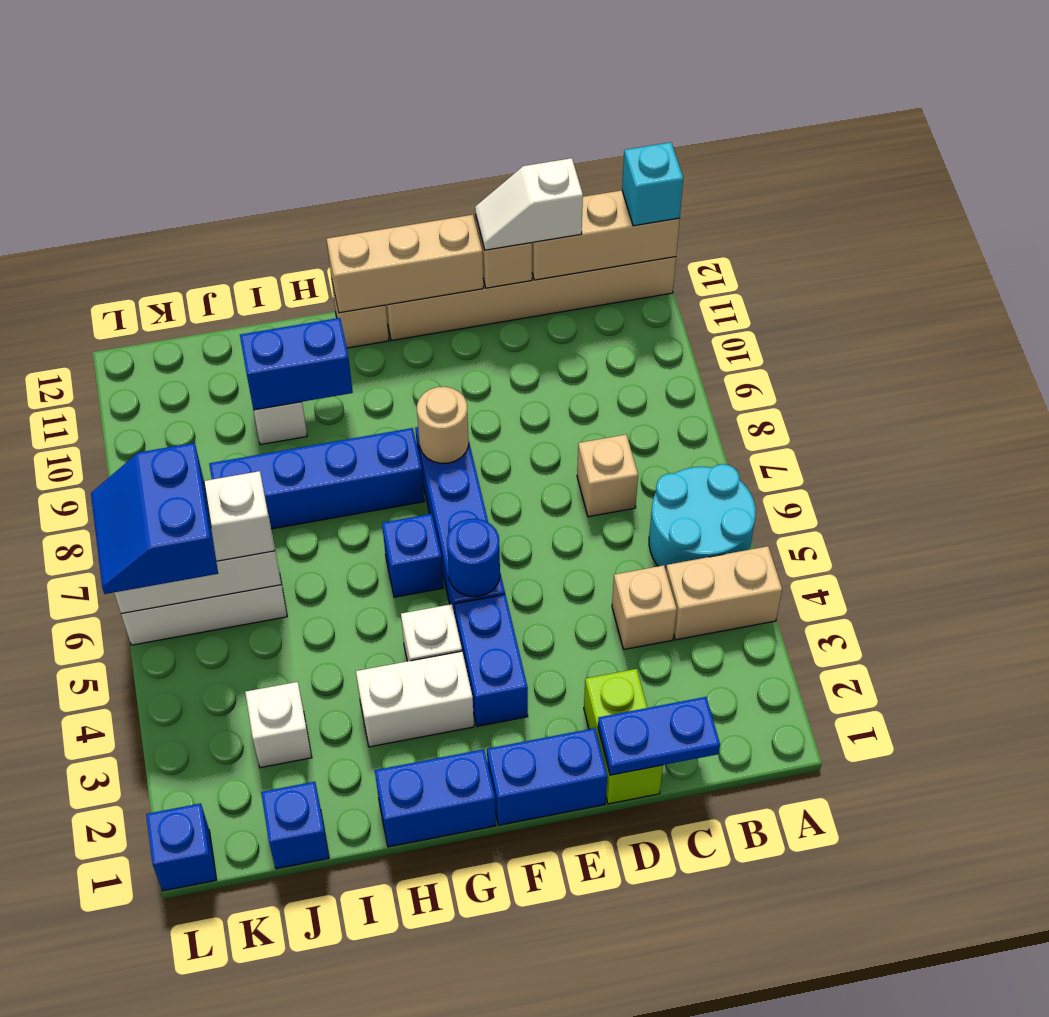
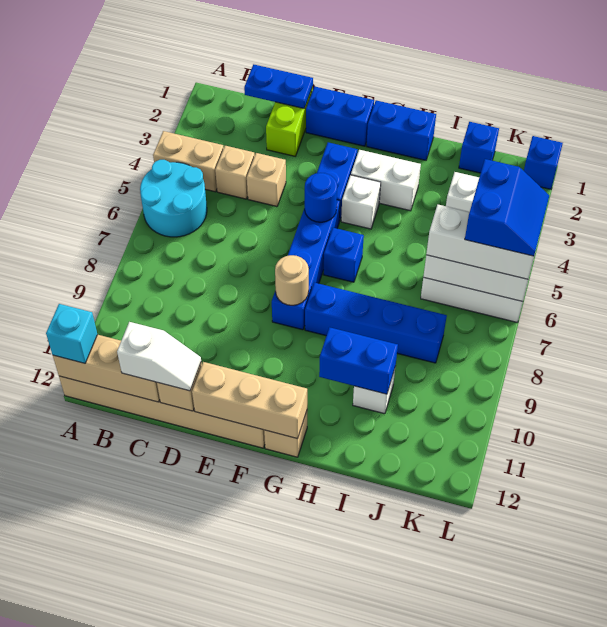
tan 1x1 brick [577,435,638,517] -> tan 1x1 brick moved to [247,153,286,206]

